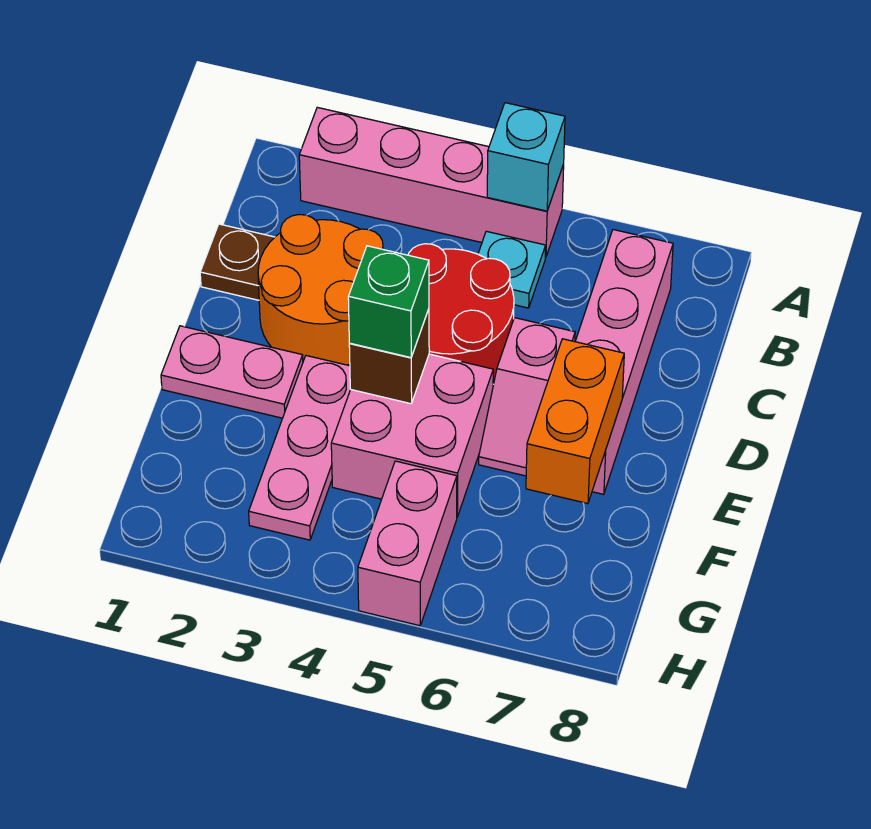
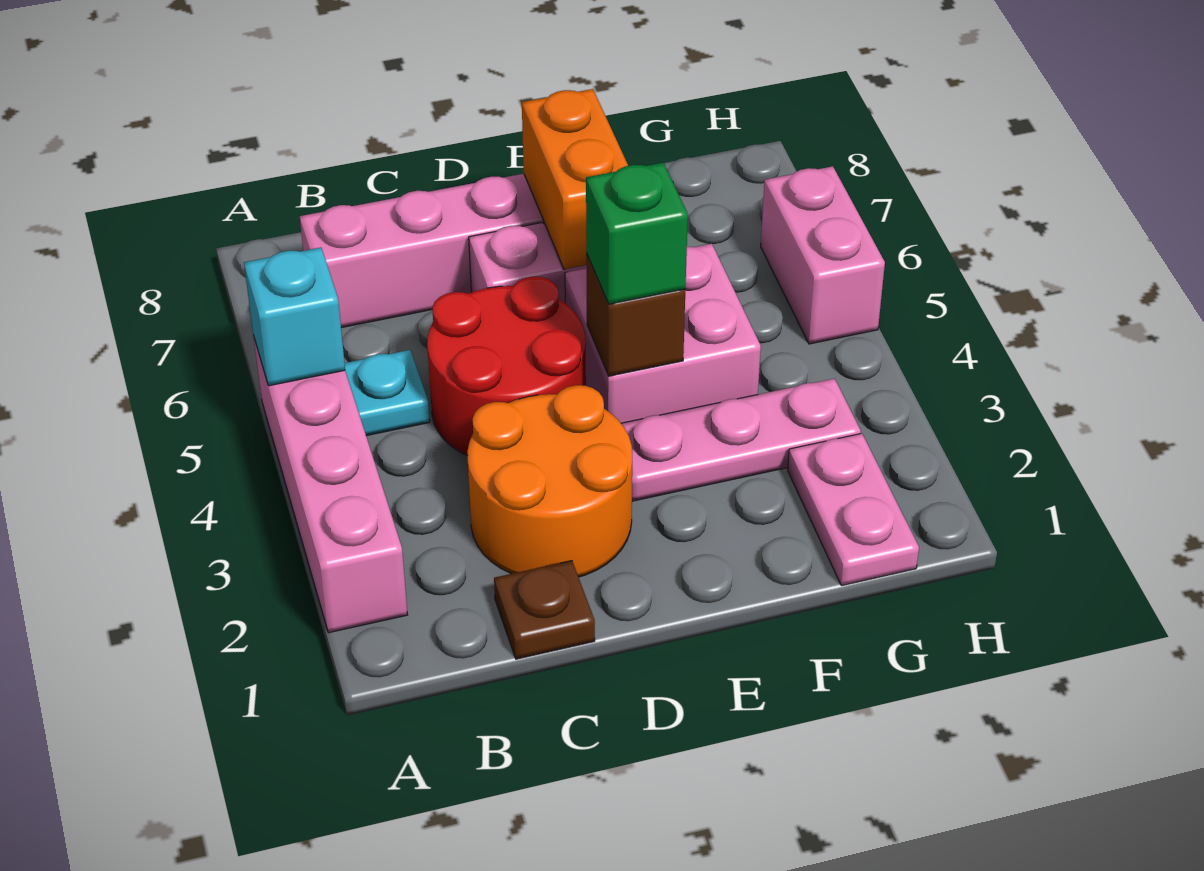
pink 1x2 plate [161,326,303,418] -> pink 1x2 plate moved to [788,433,919,586]
orange 1x2 brick [526,339,624,504] -> orange 1x2 brick turned to [522,89,628,269]
pink 1x2 brick [358,461,457,626] -> pink 1x2 brick turned to [761,166,885,344]

